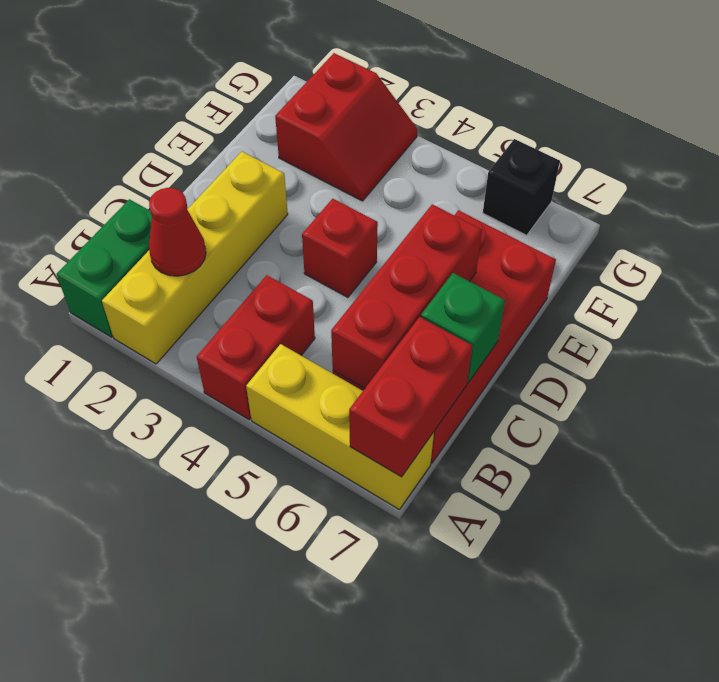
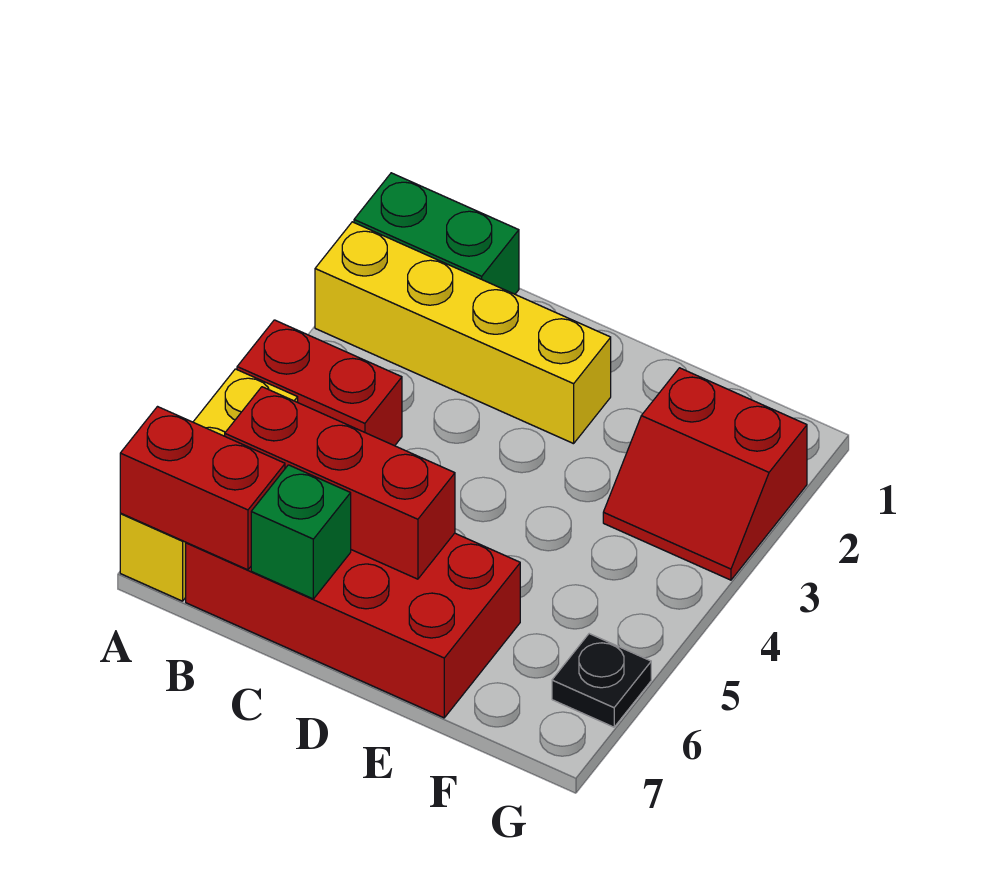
red 1x1 cone [149,188,206,276] -> none
red 1x1 brick [302,199,378,297] -> none
black 1x1 brick [483,139,560,235] -> black 1x1 plate [552,634,651,727]

